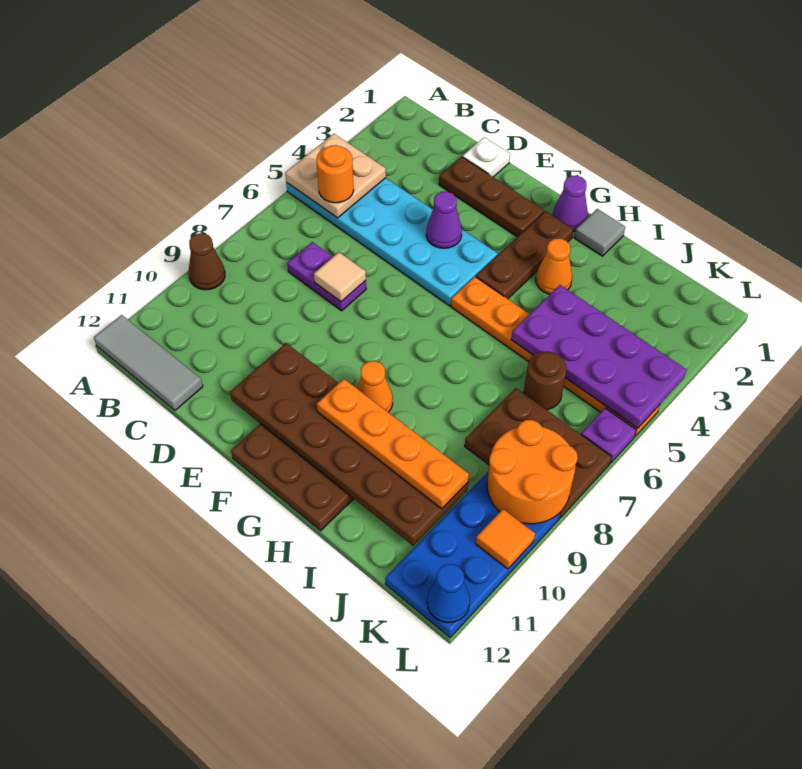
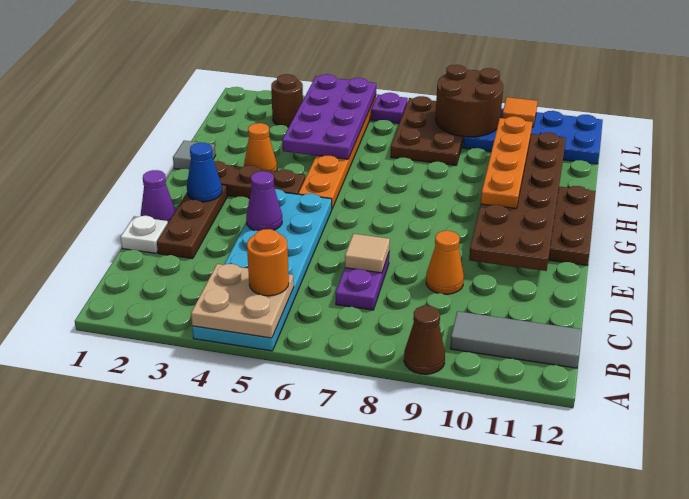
grey 1x3 tile [94,315,203,410] -> grey 1x3 tile turned to [450,311,582,368]
purple 1x1 cone [553,176,588,231] -> purple 1x1 cone moved to [141,170,175,223]
orange 1x1 cone [357,361,393,412] -> orange 1x1 cone moved to [426,231,464,294]
brown 1x1 round brick [524,351,567,410] -> brown 1x1 round brick moved to [271,74,303,127]
orange 2x2 round brick [487,420,578,524] -> brown 2x2 round brick [435,65,503,137]
blue 1x1 cone [427,564,470,623] -> blue 1x1 cone moved to [187,143,222,202]

